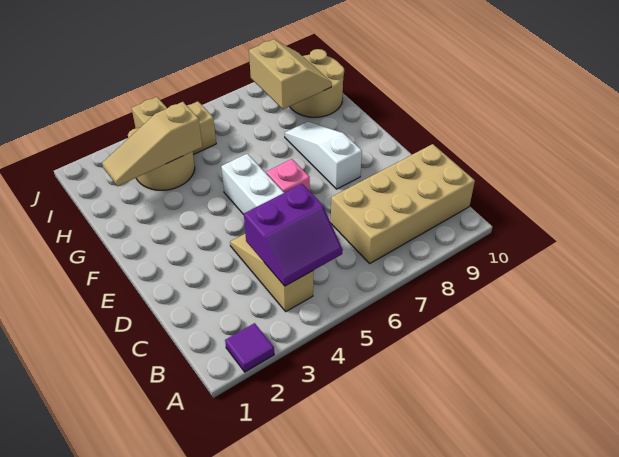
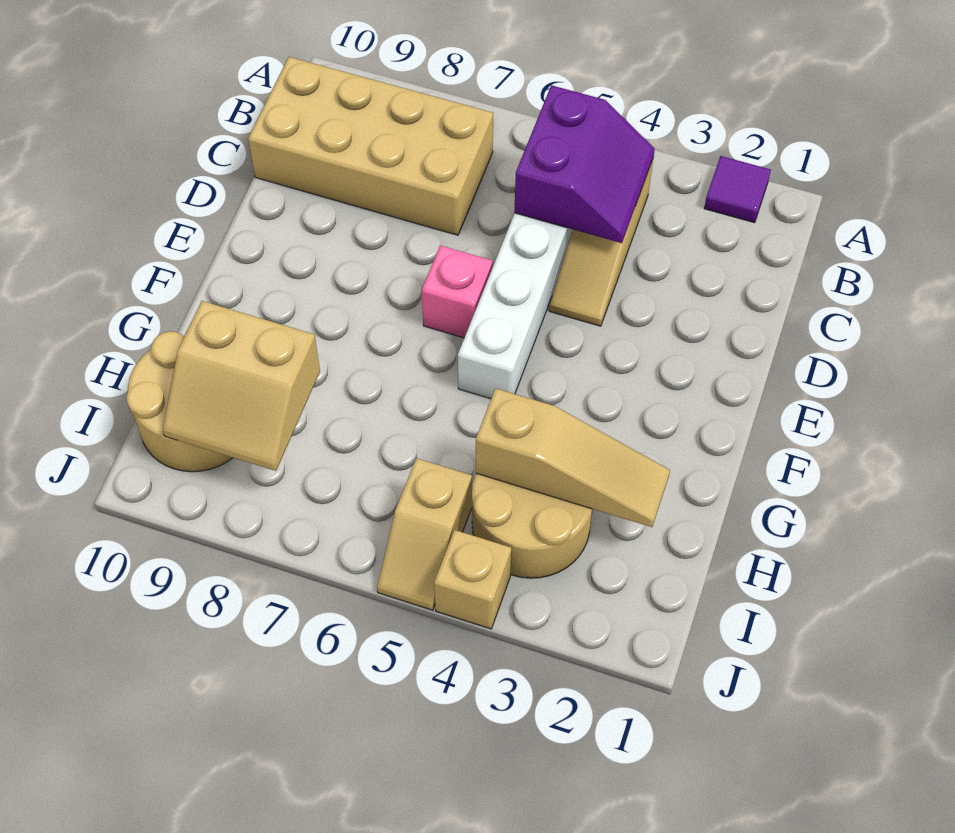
purple 2x2 slope [244,184,343,286] -> purple 2x2 slope turned to [514,85,655,243]
white 1x3 slope [285,122,362,189] -> none
tan 2x2 slope [249,39,331,109] -> tan 2x2 slope turned to [163,301,320,471]

